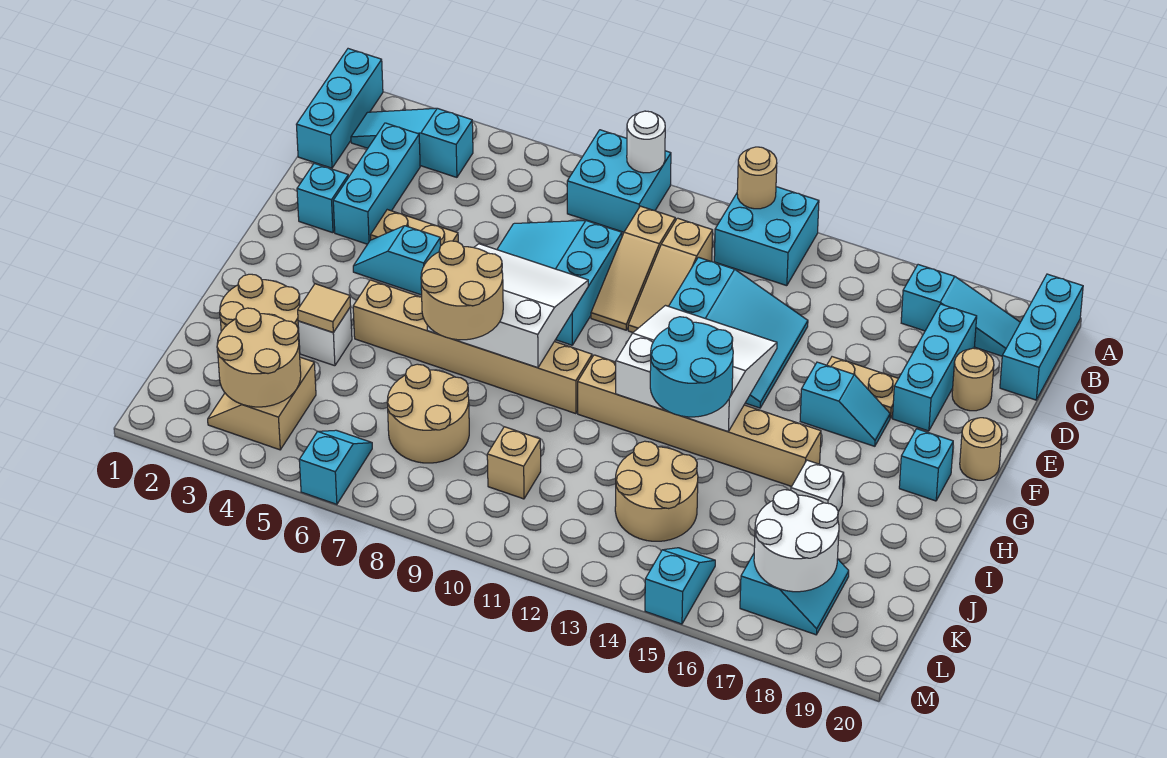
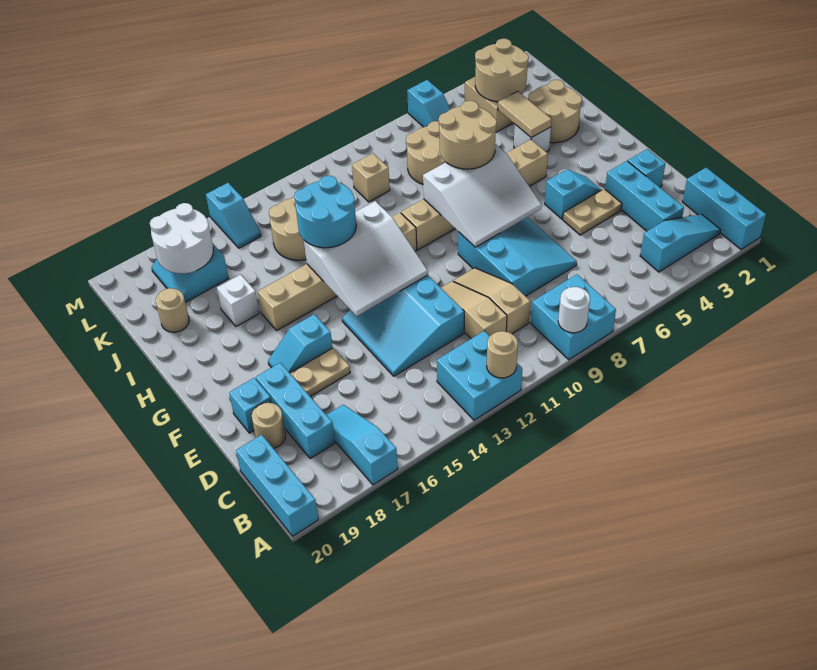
cyan 1x3 slope [901,265,1020,356] -> cyan 1x3 slope turned to [327,405,398,485]
tan 1x1 round brick [960,418,1002,480] -> tan 1x1 round brick moved to [156,288,189,332]
cyan 1x1 brick [899,429,953,501] -> cyan 1x1 brick moved to [229,378,271,433]
tan 1x1 tile [298,284,351,332] -> tan 1x2 tile [498,91,552,138]

